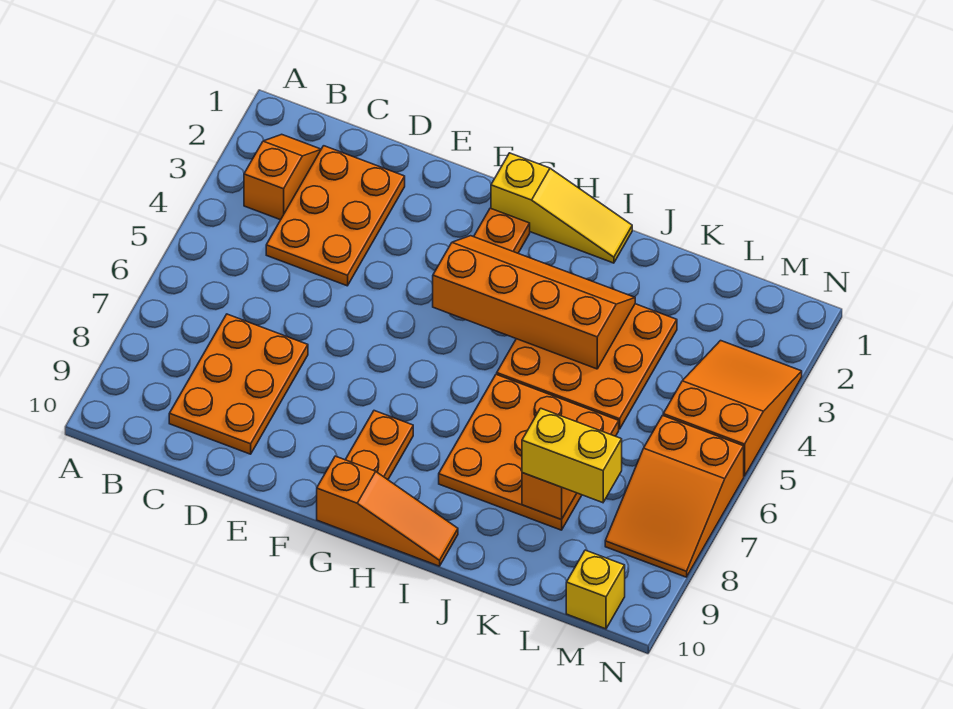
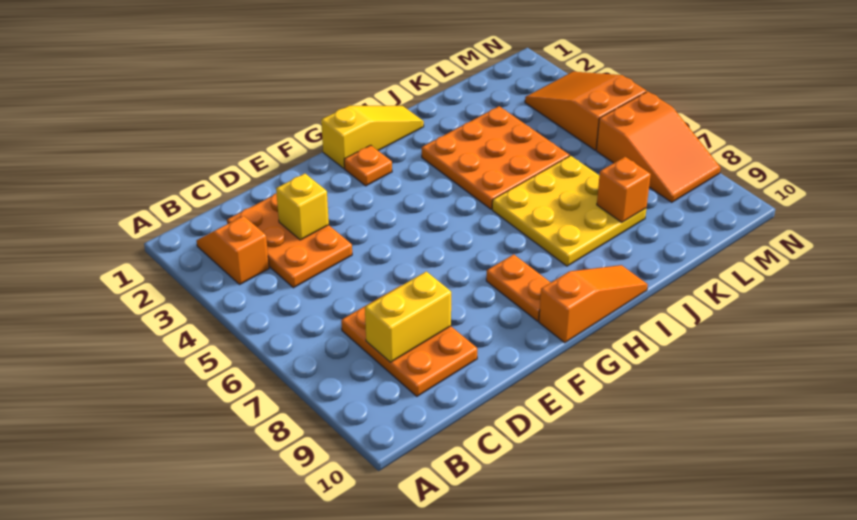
orange 2x4 slope [433,236,635,369] -> none
orange 3x3 plate [439,374,619,530] -> yellow 3x3 plate [492,156,646,266]
yellow 1x2 brick [522,408,622,503] -> yellow 1x2 brick moved to [365,271,451,362]
yellow 1x1 brick [566,550,625,629] -> yellow 1x1 brick moved to [276,174,329,240]

